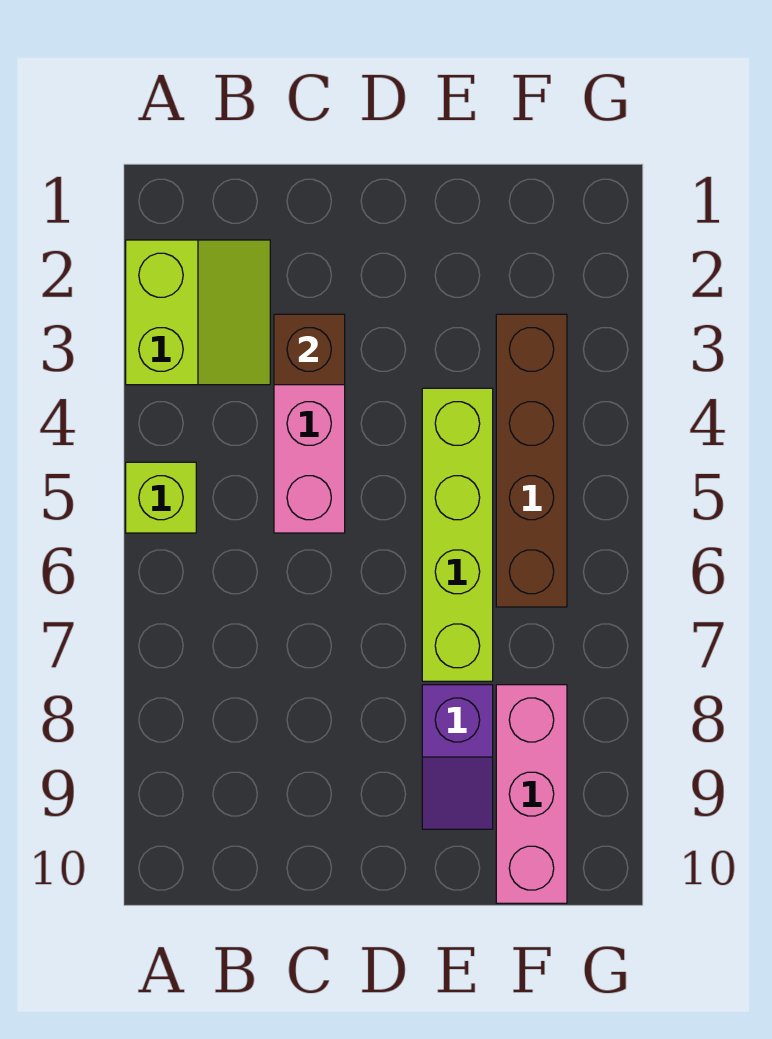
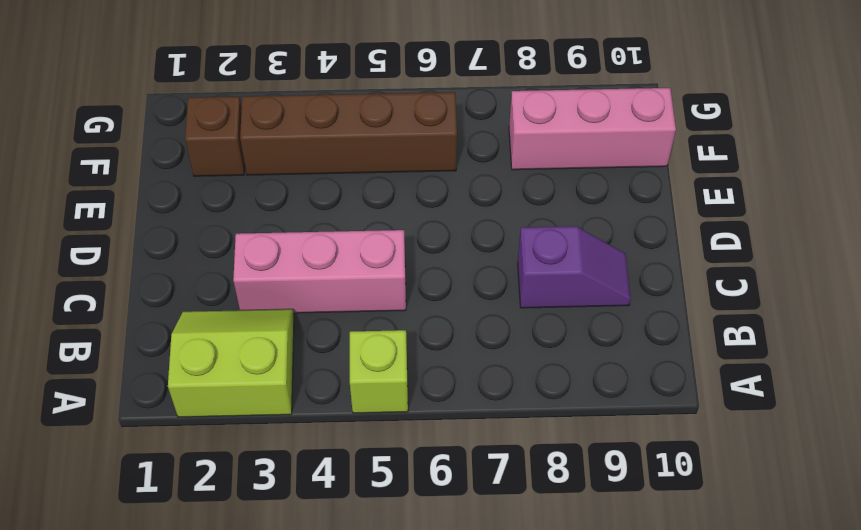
brown 1x1 brick [274,314,345,385] -> brown 1x1 brick moved to [185,97,245,176]
lime 1x4 brick [422,388,493,681] -> none
purple 1x2 slope [422,685,493,829] -> purple 1x2 slope moved to [518,226,631,308]

